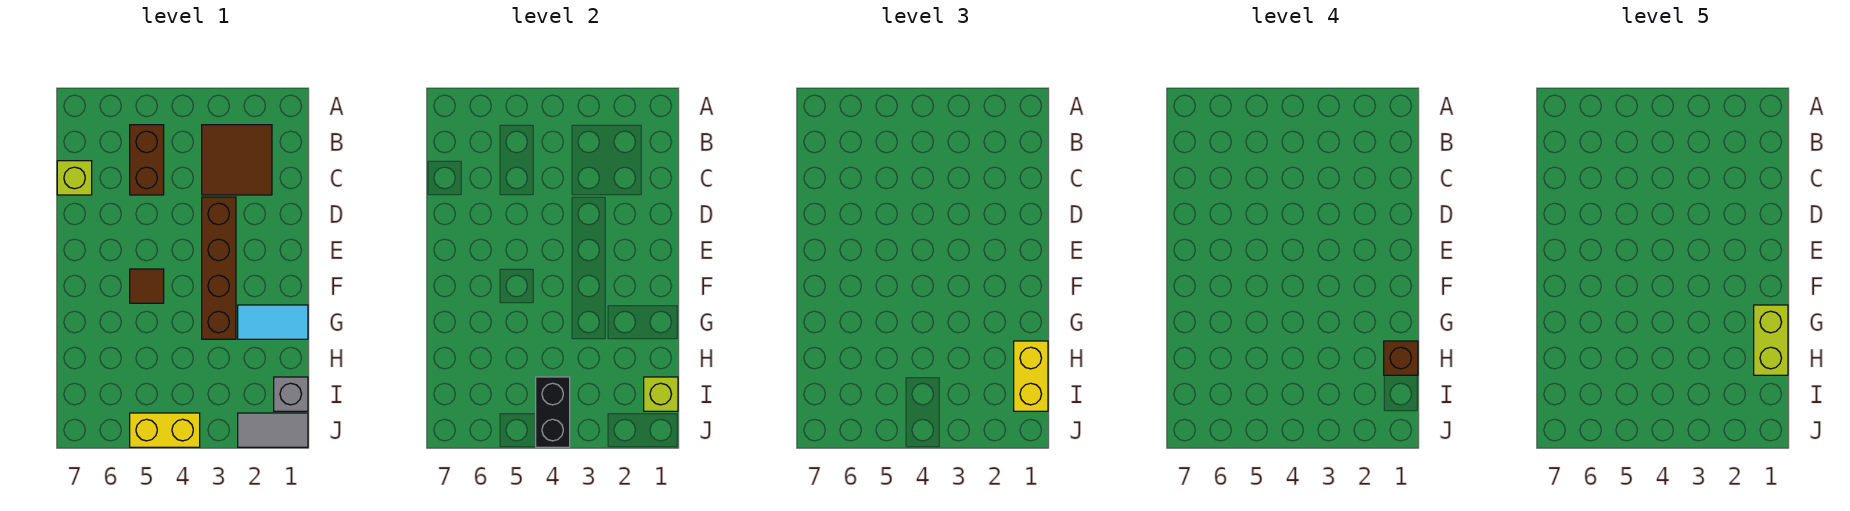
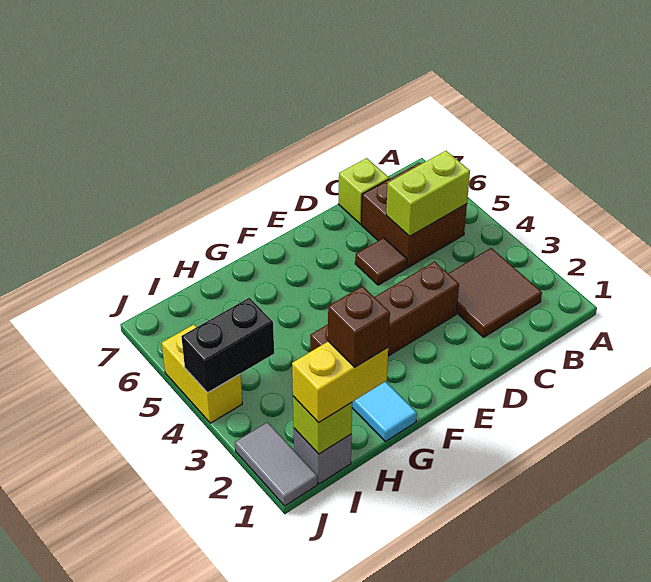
brown 1x2 brick [130,125,164,195] -> brown 2x2 brick [361,163,467,268]
brown 1x1 tile [130,269,164,303] -> brown 1x1 tile moved to [355,238,407,285]
lime 1x2 brick [1754,305,1788,375] -> lime 1x2 brick moved to [386,151,470,236]

